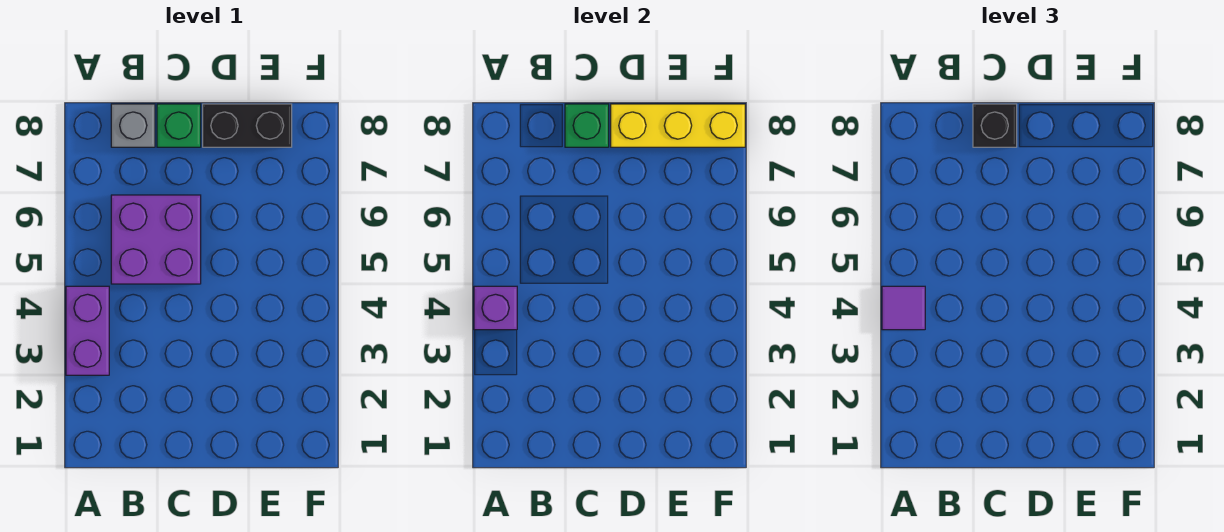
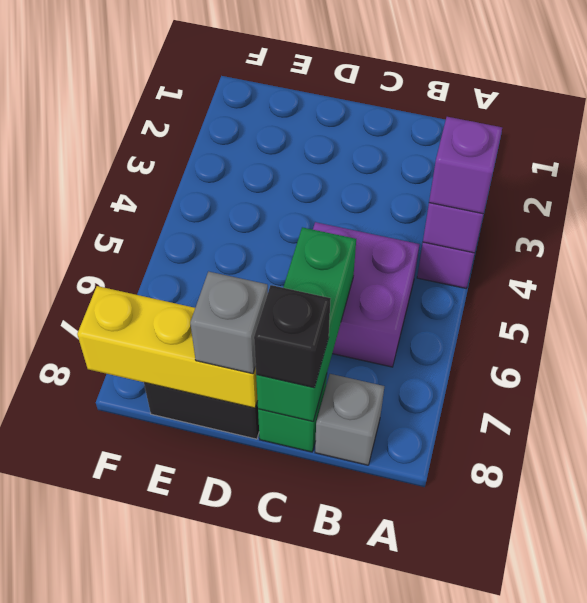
purple 1x1 tile [882,286,925,330] -> purple 1x1 brick [429,117,502,214]
green 1x1 brick [565,104,609,147] -> green 1x3 brick [256,227,356,422]
none -> grey 1x1 brick [190,272,268,374]

